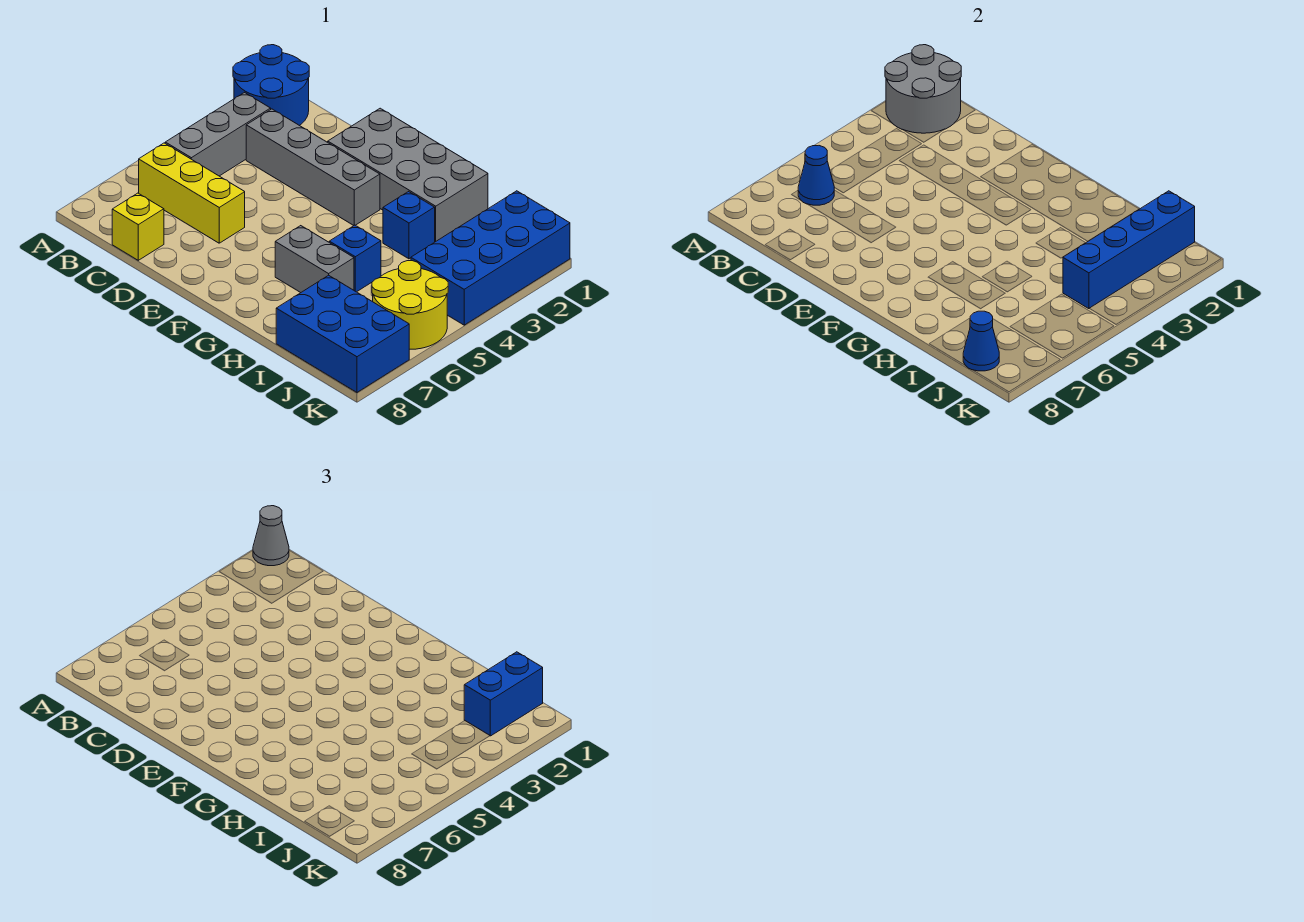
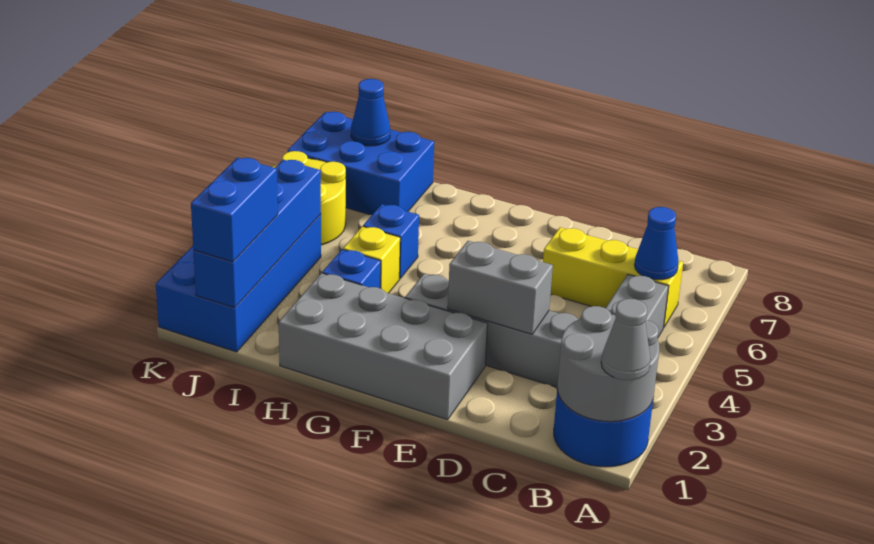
yellow 1x1 brick [112,193,164,260] -> yellow 1x1 brick moved to [343,226,400,293]
grey 1x2 brick [275,226,354,293] -> grey 1x2 brick moved to [448,241,553,334]

